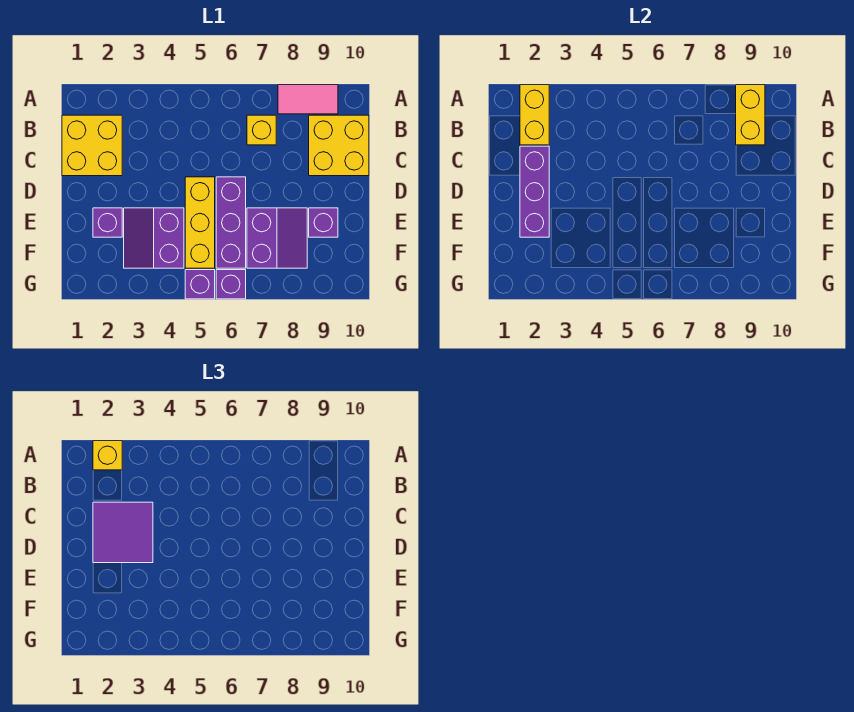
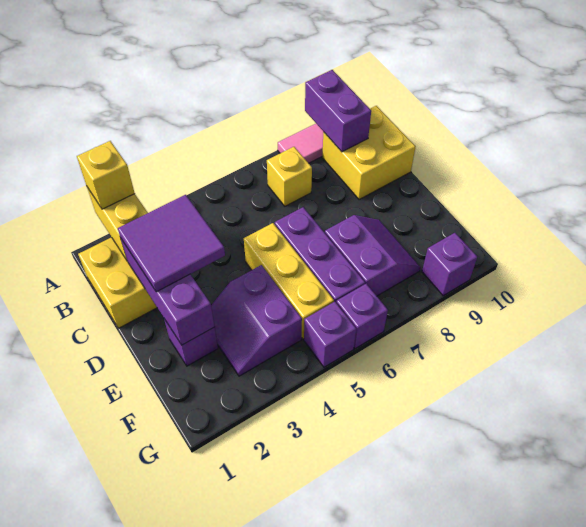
yellow 1x2 brick [736,85,765,145] -> purple 1x2 brick [305,70,371,152]
purple 1x1 brick [309,208,338,237] -> purple 1x1 brick moved to [422,233,477,296]

